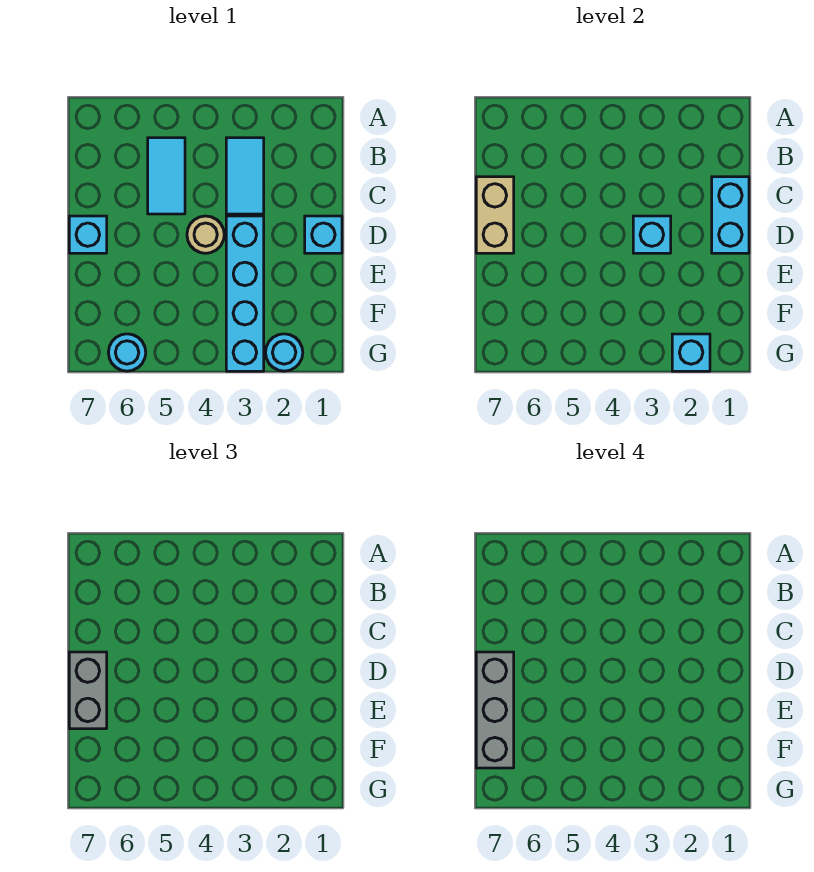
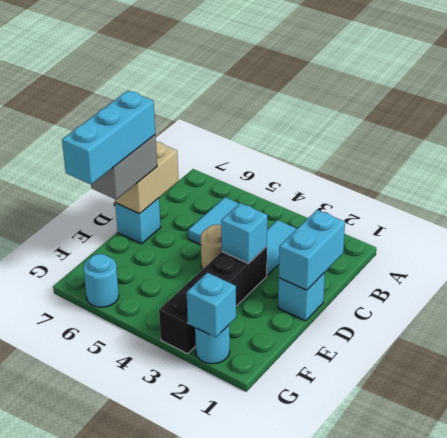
cyan 1x4 brick [226,216,264,371] -> black 1x4 brick [159,247,267,354]
grey 1x3 brick [476,652,514,768] -> cyan 1x3 brick [62,91,155,184]

